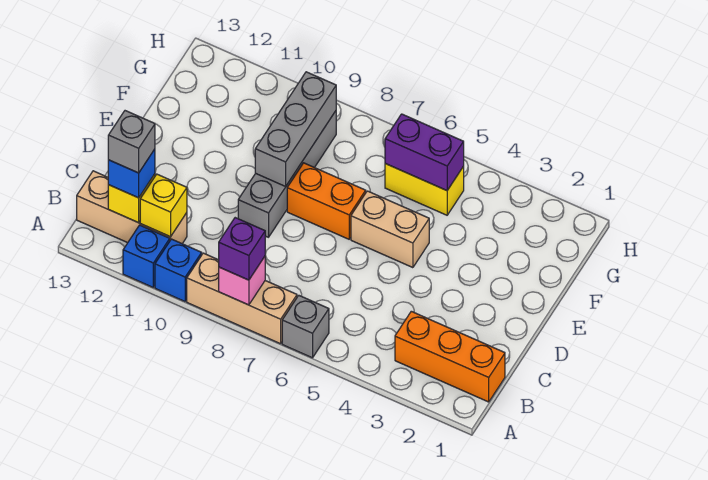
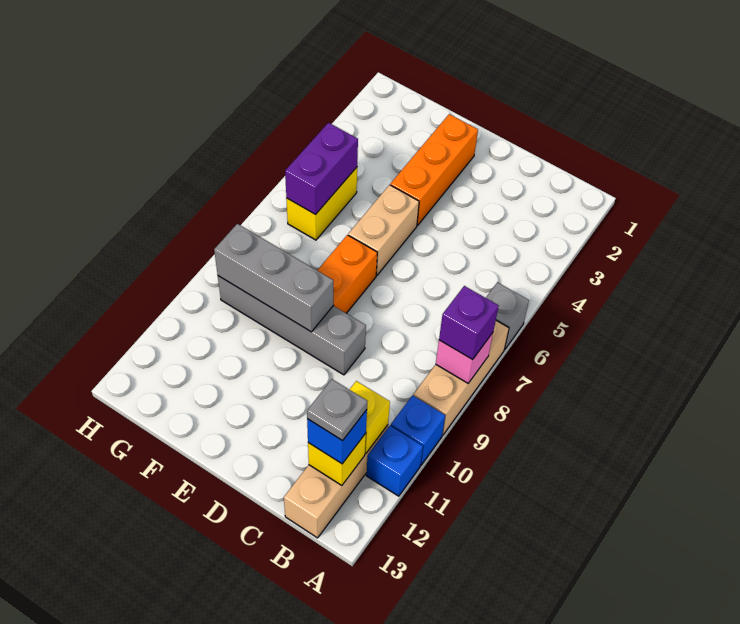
orange 1x3 brick [395,311,505,402] -> orange 1x3 brick moved to [390,114,478,225]
grey 1x1 brick [108,111,155,173] -> grey 1x1 plate [307,379,367,441]

